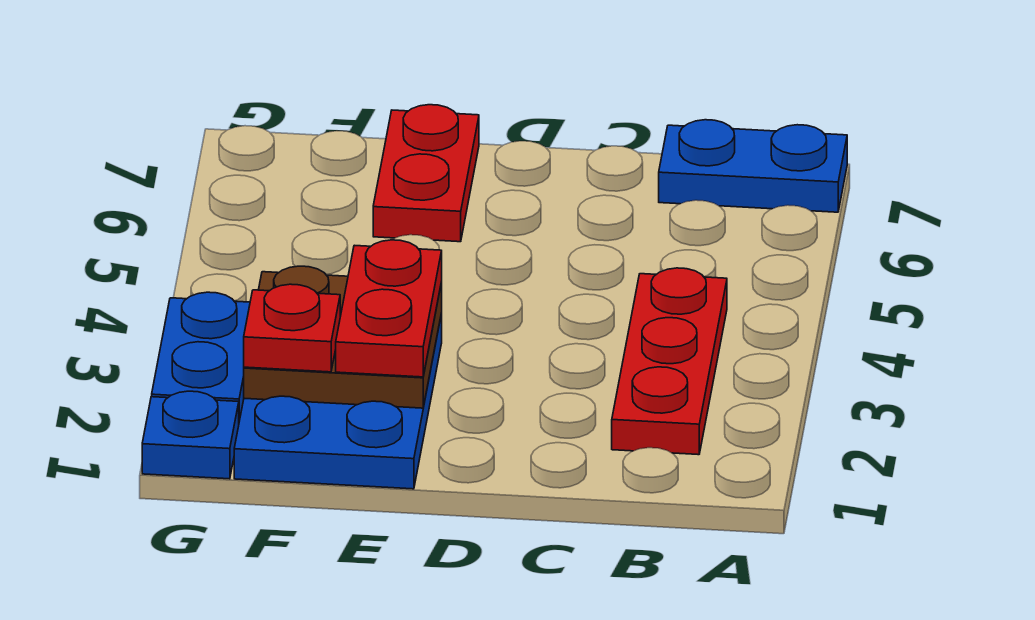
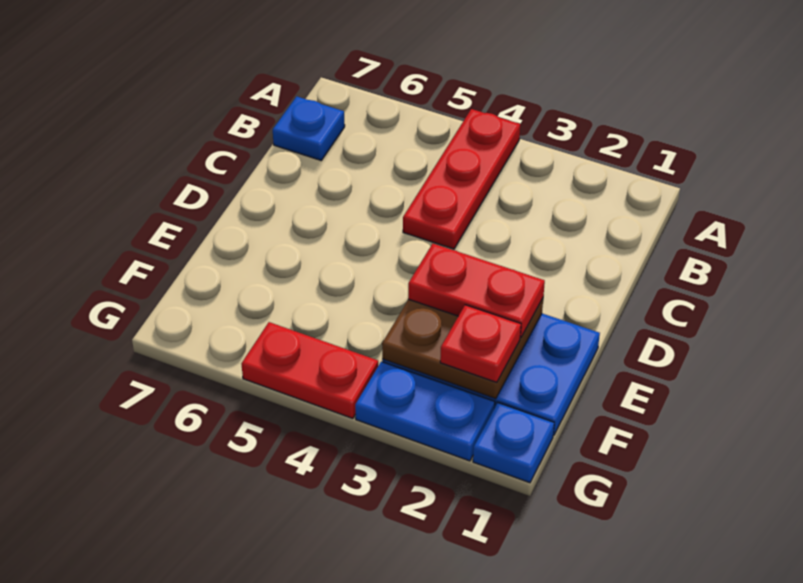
blue 1x2 plate [659,120,847,212] -> blue 1x1 plate [273,96,345,160]
red 1x3 plate [612,268,727,455] -> red 1x3 plate turned to [403,109,520,249]
red 1x2 plate [373,105,479,242] -> red 1x2 plate moved to [241,322,378,418]

